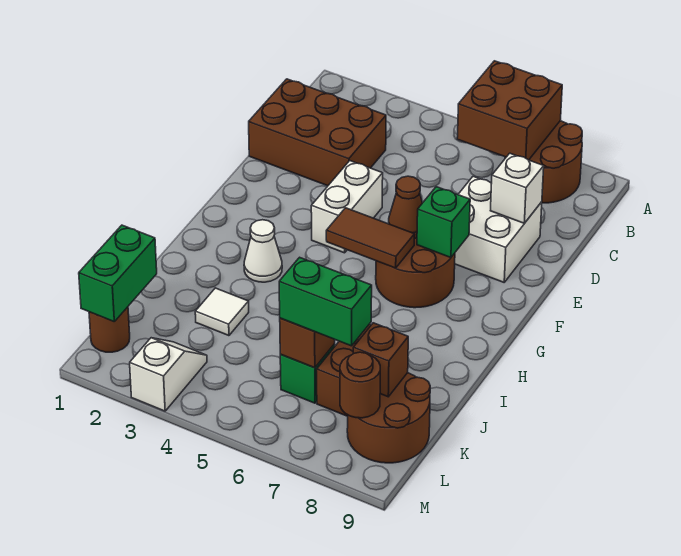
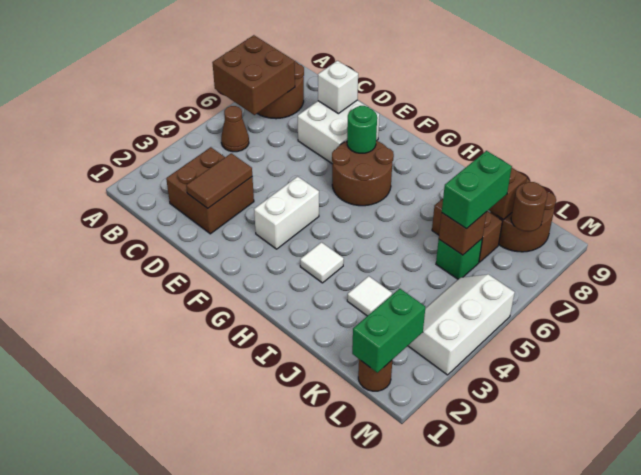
brown 2x3 brick [249,79,386,186] -> brown 2x2 brick [166,147,254,234]
white 1x2 brick [311,161,383,253] -> white 1x2 brick turned to [254,177,319,249]
brown 1x1 cone [389,176,422,239] -> brown 1x1 cone moved to [221,106,249,152]
green 1x1 brick [417,187,470,258] -> green 1x1 round brick [347,106,377,153]
brown 1x2 tile [326,208,415,268] -> brown 1x2 tile moved to [186,153,252,208]
white 1x1 cone [244,220,282,282] -> white 1x1 tile [300,242,344,283]
green 1x2 brick [79,225,157,321] -> green 1x2 brick turned to [352,289,425,373]
white 1x2 slope [130,338,207,411] -> white 2x3 slope [408,274,515,375]

